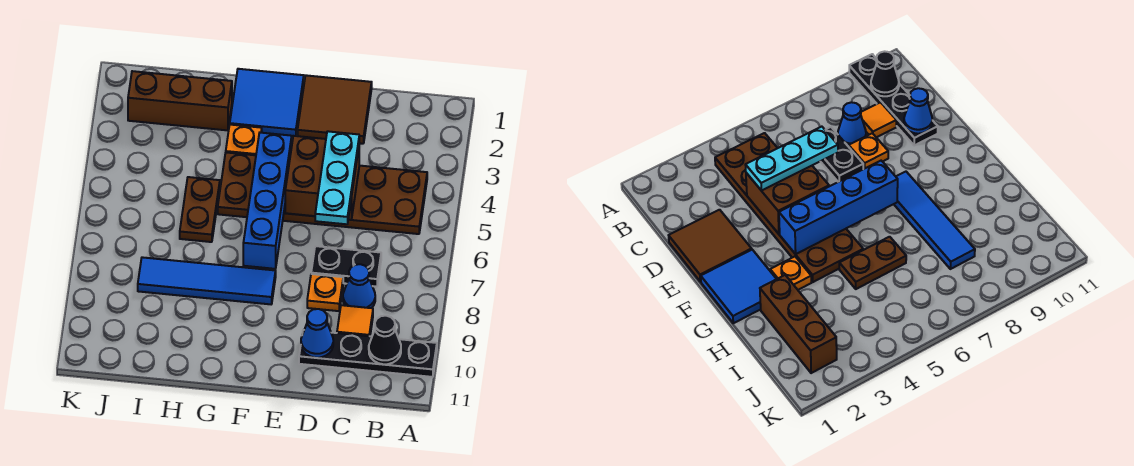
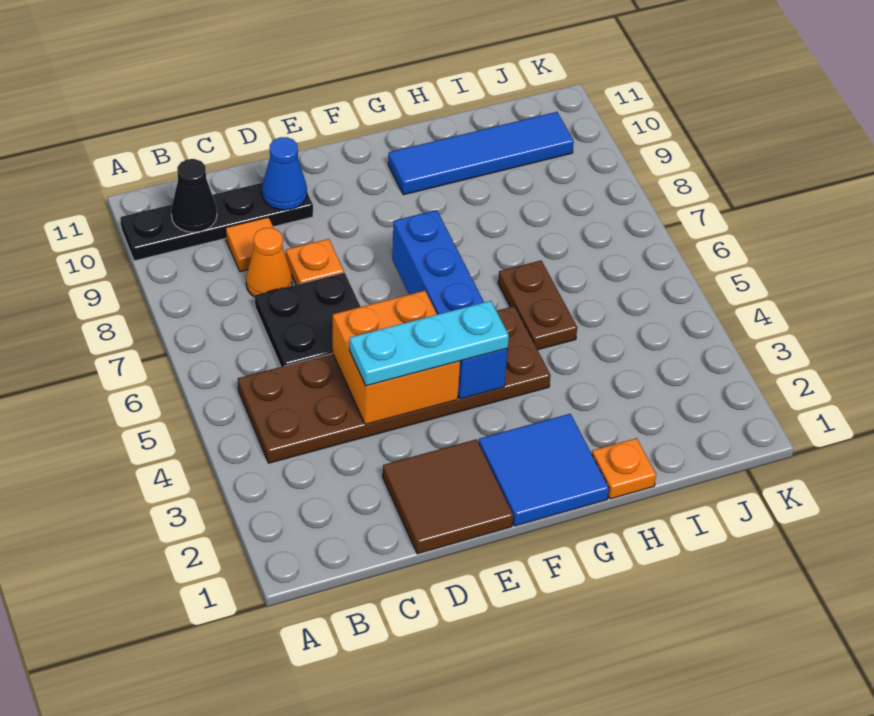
black 1x2 plate [311,246,381,287] -> black 2x2 plate [255,272,361,367]
blue 1x1 cone [343,264,375,308] -> orange 1x1 cone [246,228,292,297]
brown 2x2 brick [285,136,359,220] -> orange 2x2 brick [333,291,460,425]
cyan 1x3 plate [315,131,359,224] -> cyan 1x3 plate turned to [350,301,509,386]
blue 1x4 tile [138,257,276,304] -> blue 1x4 tile moved to [388,112,574,195]
orange 1x1 plate [226,125,262,155] -> orange 1x1 plate moved to [592,438,656,499]
brown 1x3 brick [128,71,232,130] -> none

